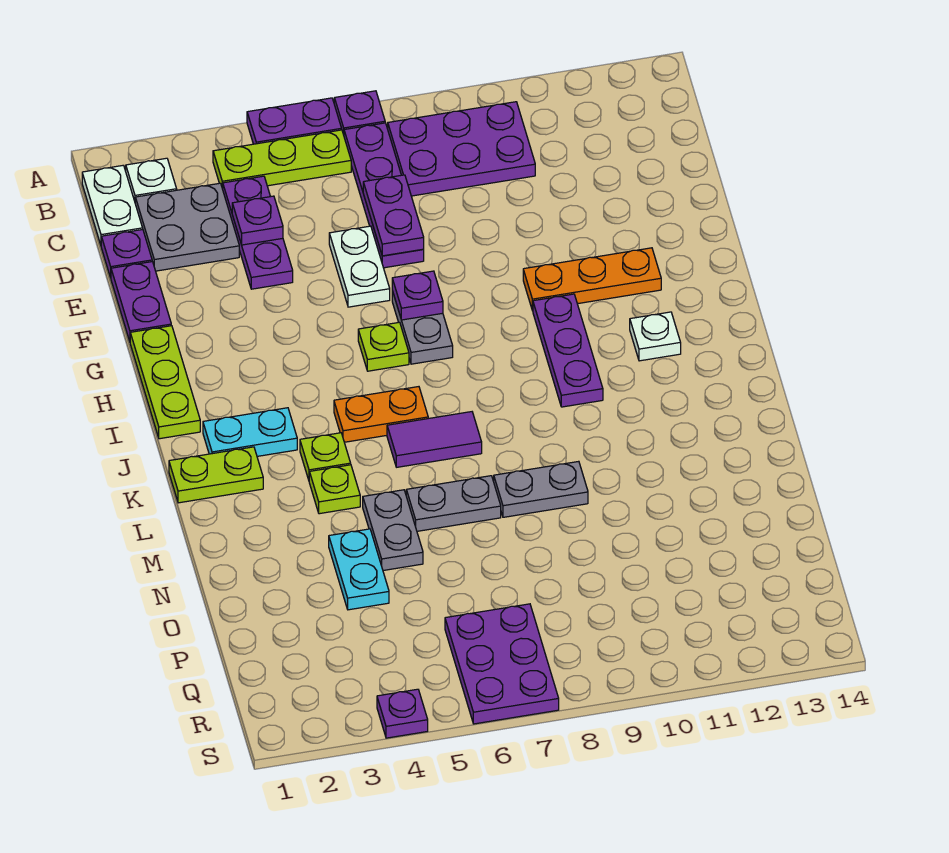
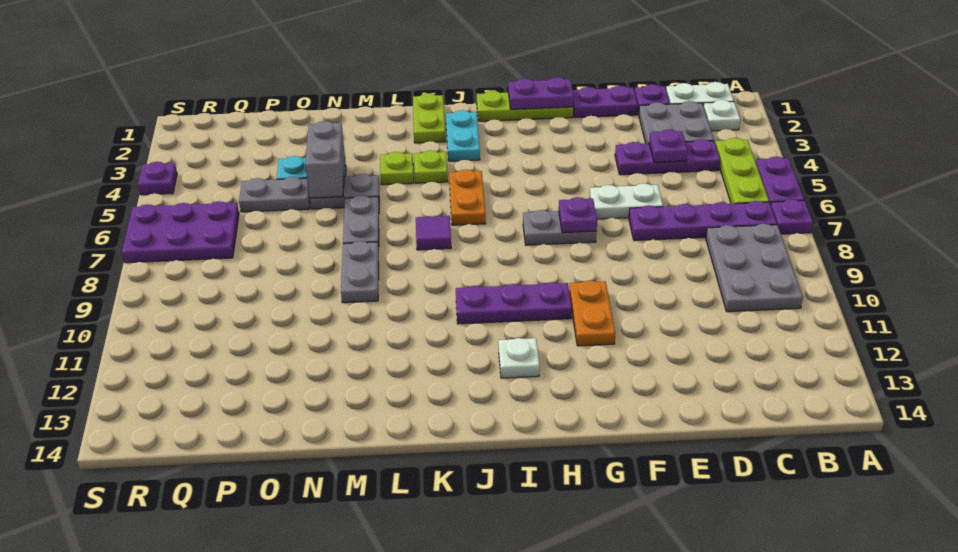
purple 2x3 plate [388,102,535,196] -> grey 2x3 plate [706,224,803,312]
purple 1x2 plate [363,175,424,256] -> purple 1x2 plate moved to [508,77,574,109]
orange 1x3 plate [523,248,661,311] -> orange 1x2 plate [569,281,615,346]
lime 1x1 plate [358,322,409,371] -> none
purple 1x2 tile [387,412,482,467] -> purple 1x1 tile [416,216,451,250]
none -> grey 1x2 brick [305,121,345,198]
none -> grey 1x2 plate [239,177,310,212]

